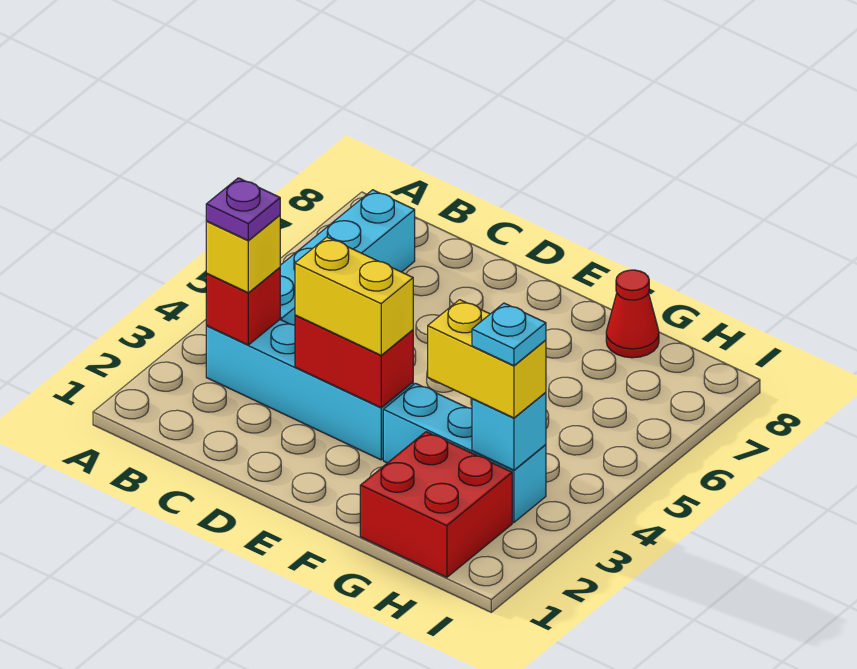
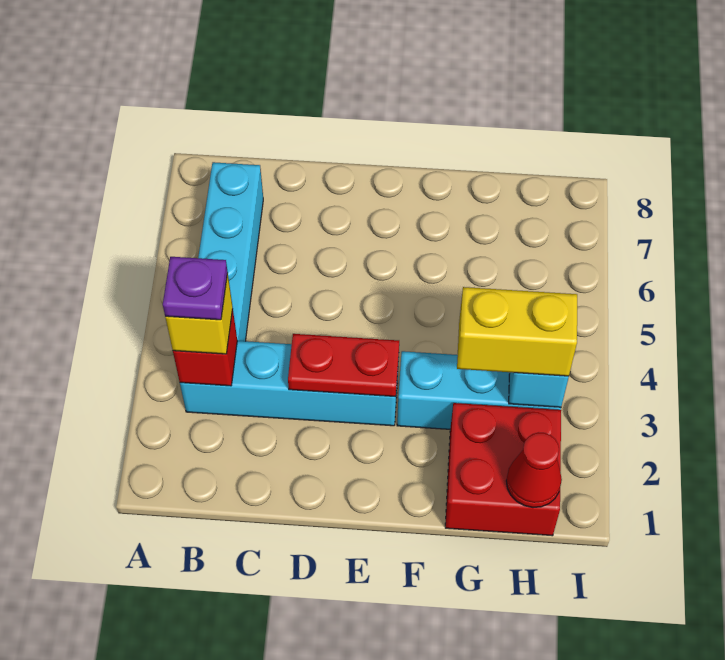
red 1x2 brick [295,315,413,408] -> red 1x2 plate [288,334,399,397]
yellow 1x2 brick [295,237,413,355] -> none
red 1x1 cone [606,270,659,358] -> red 1x1 cone moved to [506,432,562,508]
cyan 1x1 plate [472,303,546,366] -> none

